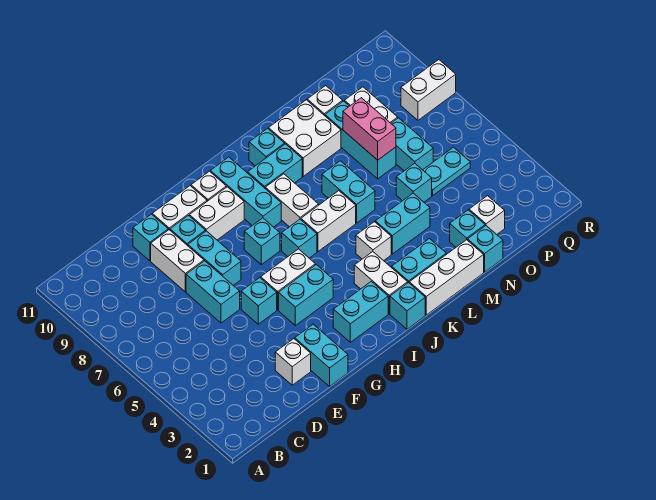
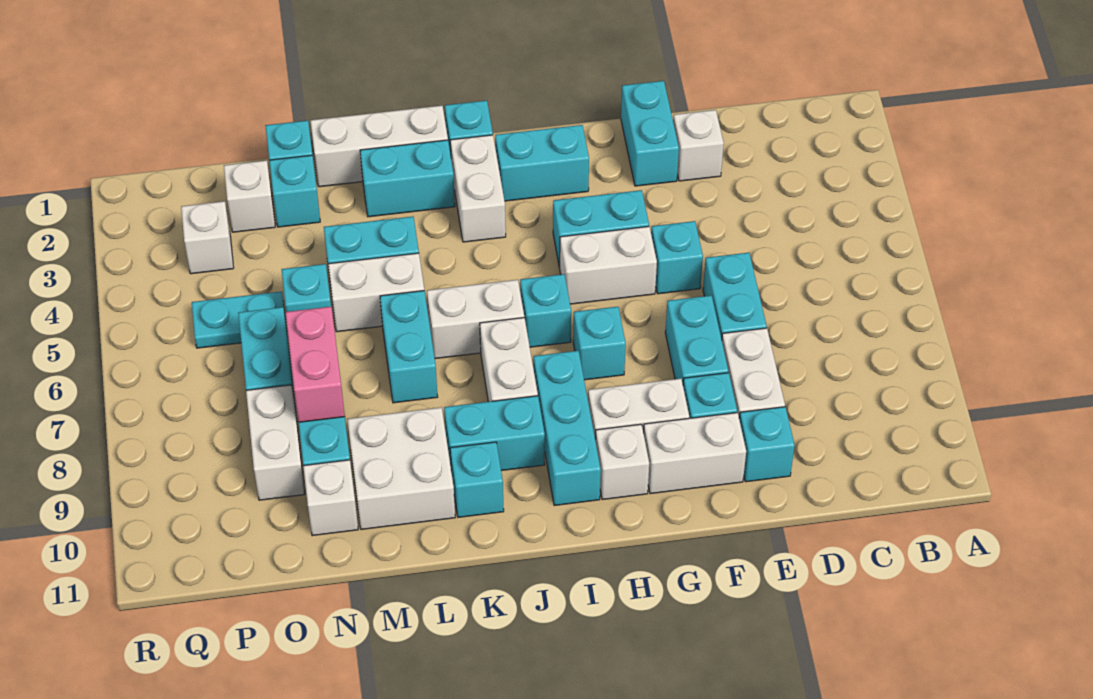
white 1x1 brick [356,222,391,261] -> white 1x1 brick moved to [181,201,234,274]
white 1x2 brick [401,60,456,120] -> white 1x2 brick moved to [328,253,424,332]

